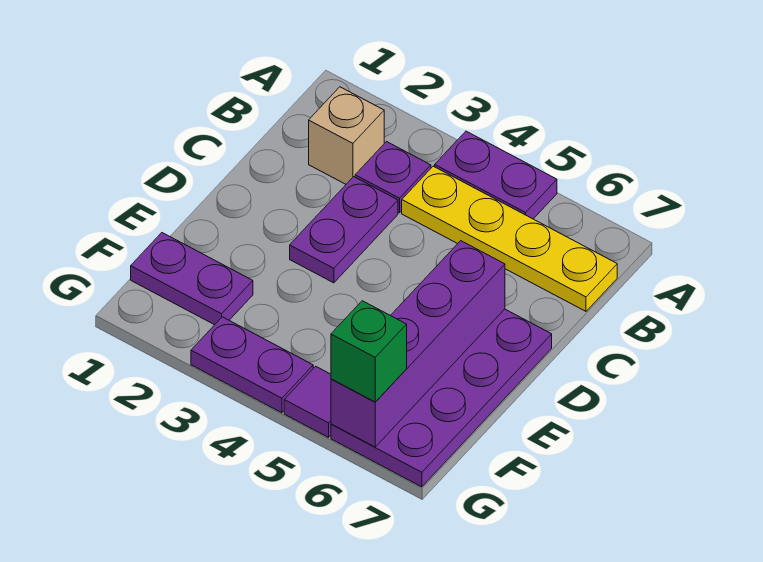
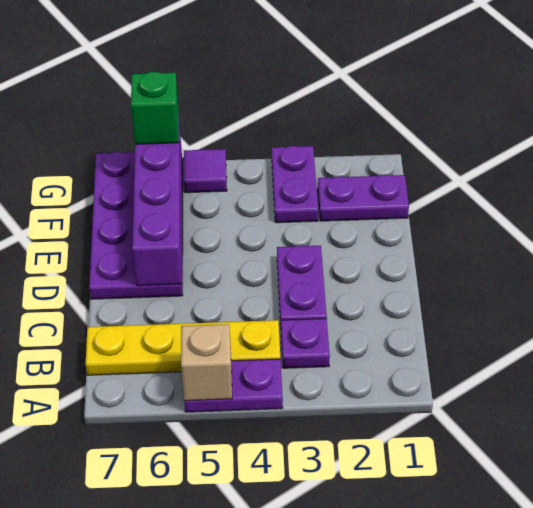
tan 1x1 brick [309,87,384,184] -> tan 1x1 brick moved to [181,324,232,401]
purple 1x2 plate [191,317,313,413] -> purple 1x2 plate turned to [272,146,318,223]

